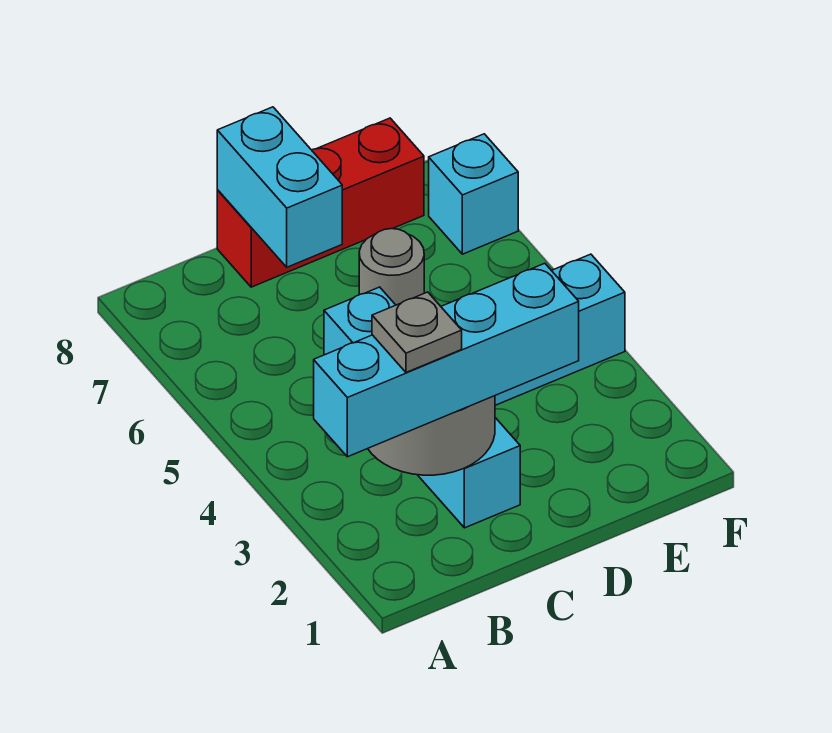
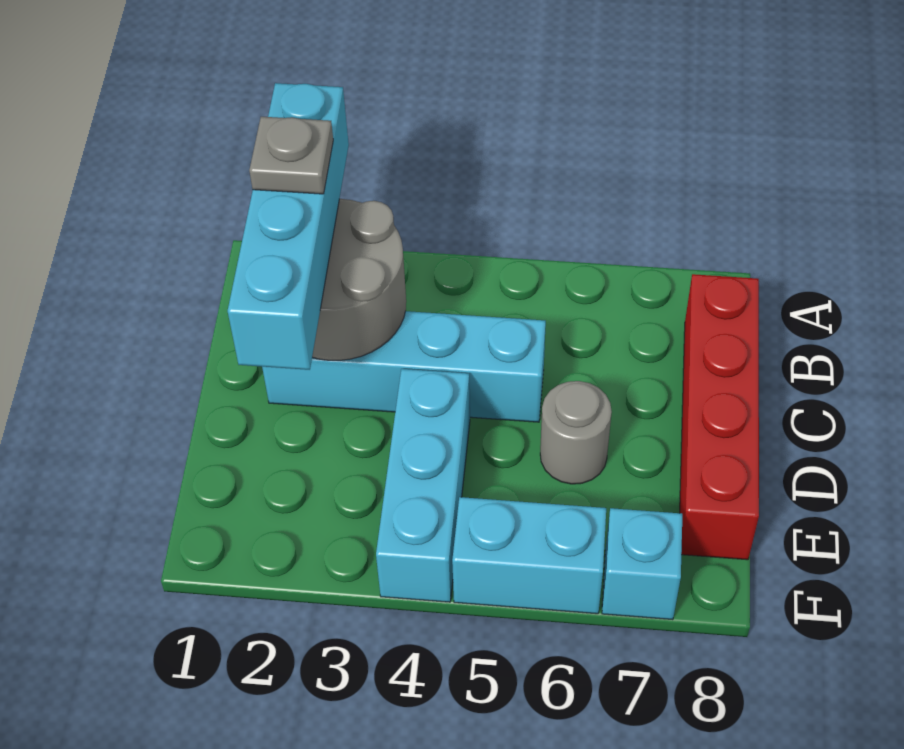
cyan 1x2 brick [217,107,342,267] -> cyan 1x2 brick moved to [452,497,606,614]
red 1x3 brick [217,118,424,287] -> red 1x4 brick [680,274,759,560]

